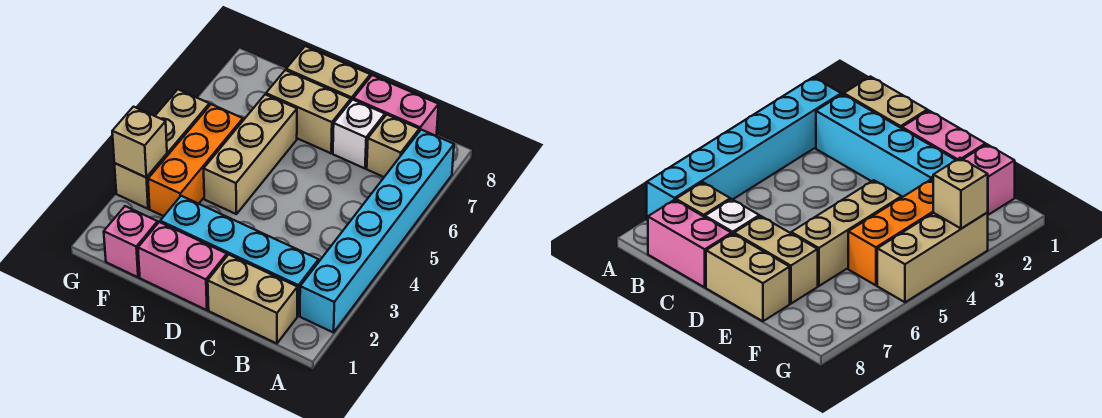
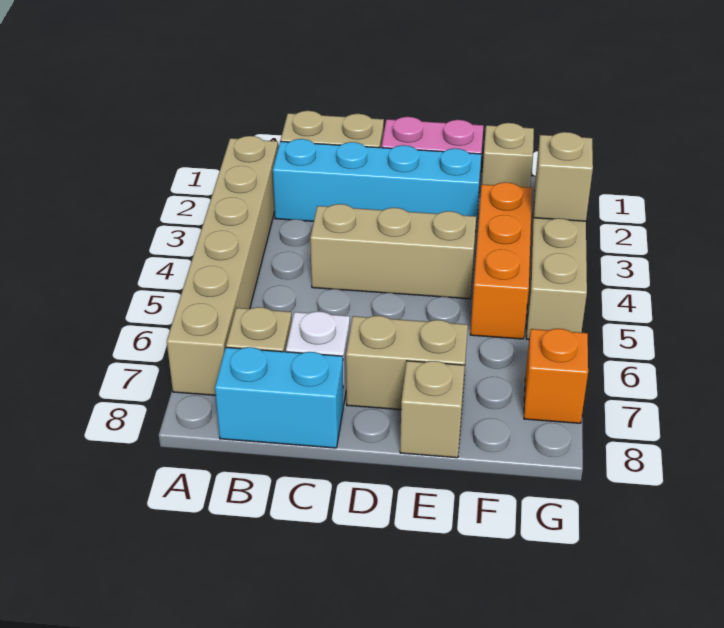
cyan 1x6 brick [300,130,454,333] -> tan 1x6 brick [167,136,278,395]
pink 1x2 brick [353,75,439,136] -> cyan 1x2 brick [215,347,343,448]
tan 1x2 brick [286,46,370,101] -> tan 1x1 brick [400,361,465,458]
tan 1x3 brick [204,94,297,214] -> tan 1x3 brick turned to [310,204,476,299]
pink 1x1 brick [104,206,158,277] -> tan 1x1 brick [482,123,534,187]
none -> orange 1x1 brick [524,329,588,423]

